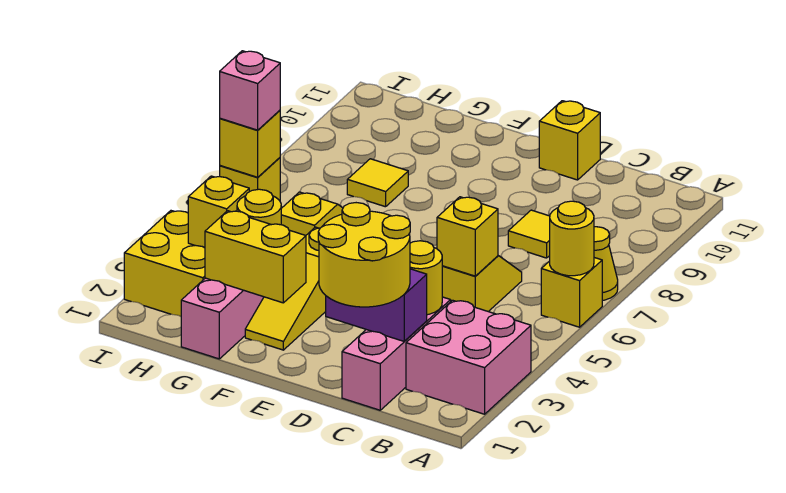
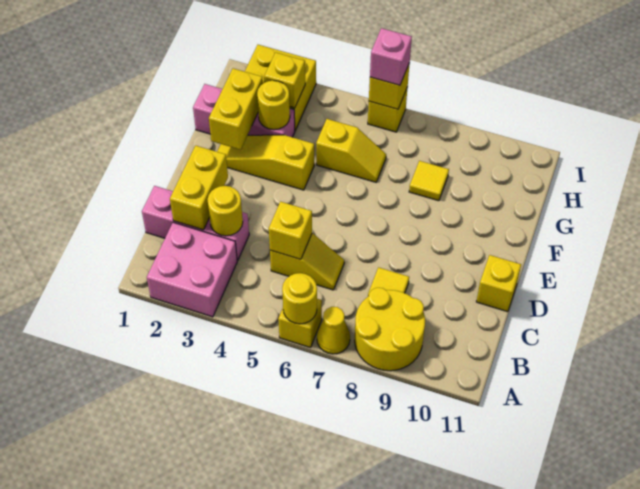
yellow 2x2 round brick [318,203,410,307] -> yellow 2x2 round brick moved to [355,288,425,371]
purple 1x2 brick [326,269,427,341] -> yellow 1x2 brick [170,146,228,230]

